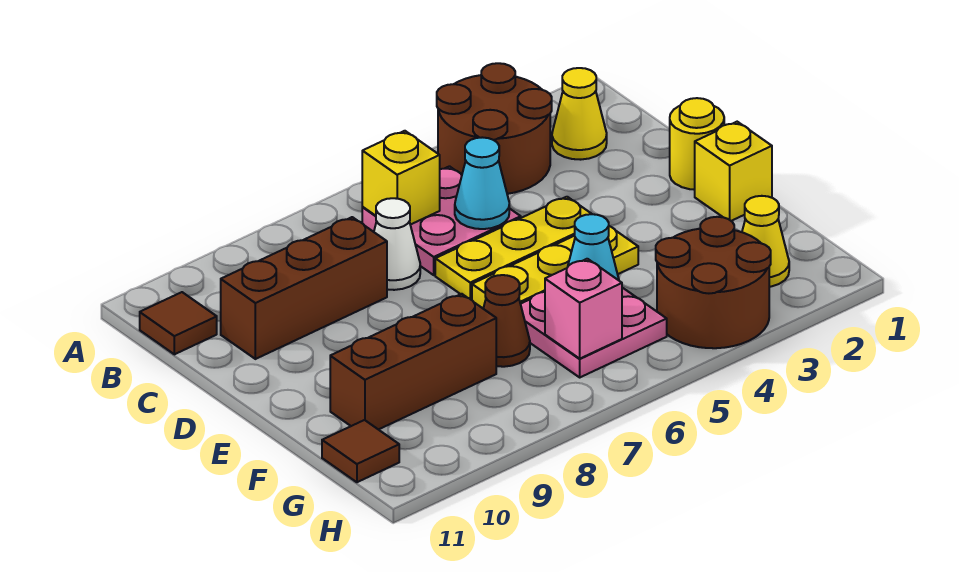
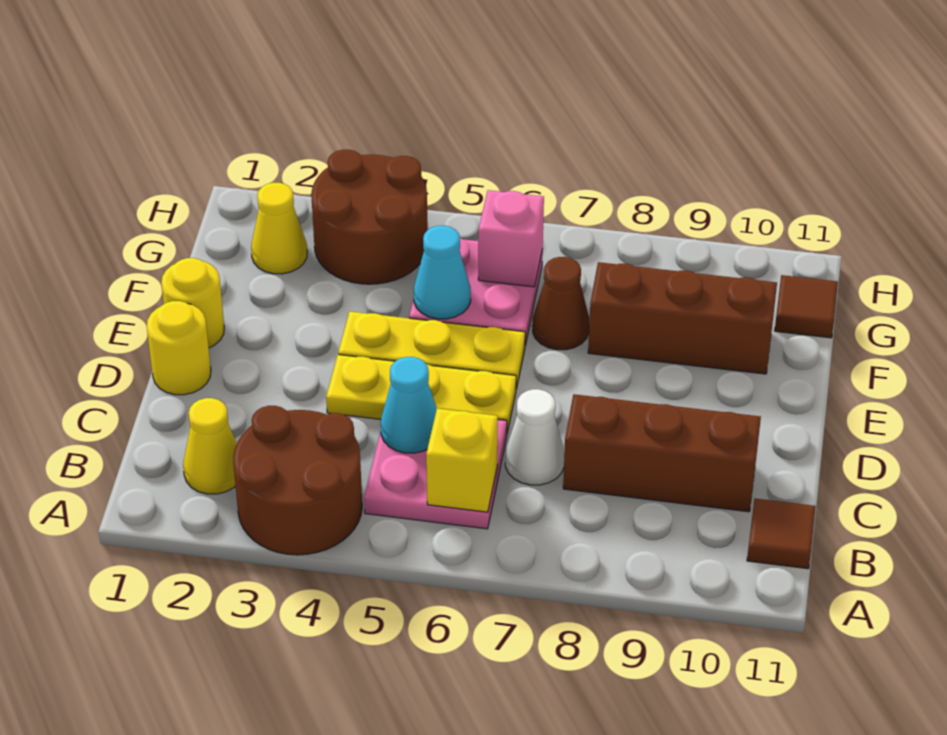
yellow 1x1 brick [695,122,772,221] -> yellow 1x1 round brick [161,258,224,348]

